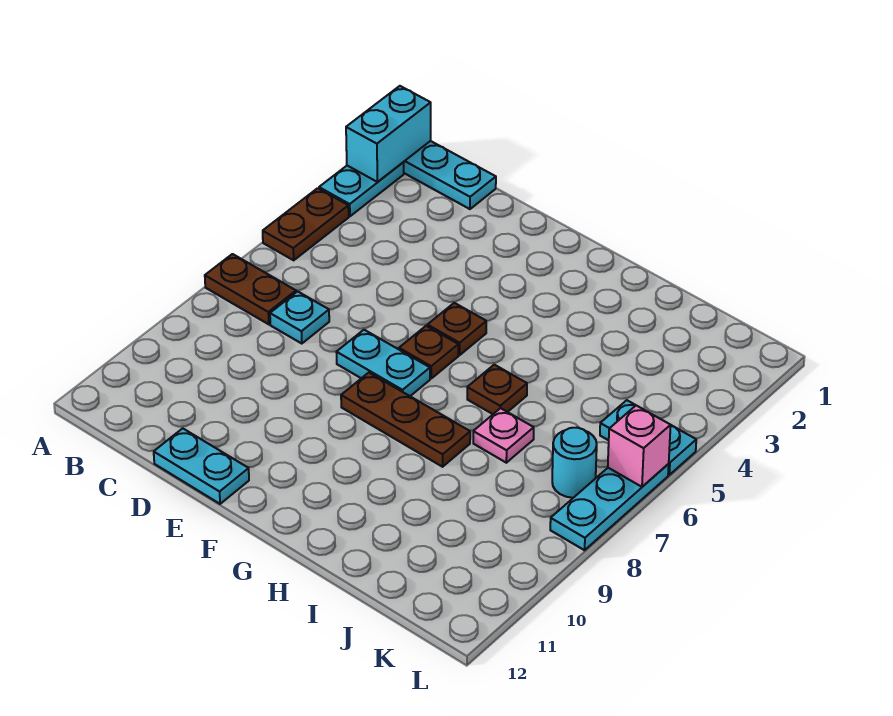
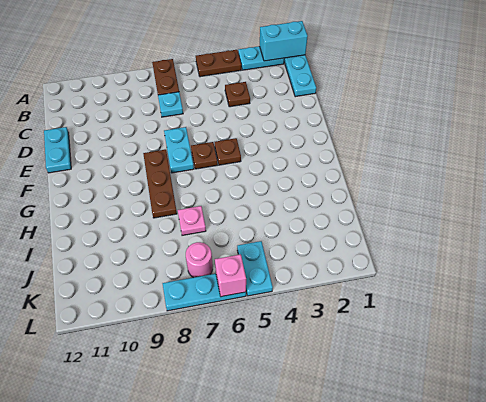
brown 1x1 plate [467,365,527,414] -> brown 1x1 plate moved to [225,82,250,107]
cyan 1x1 round brick [552,428,597,498] -> pink 1x1 round brick [186,242,213,278]

